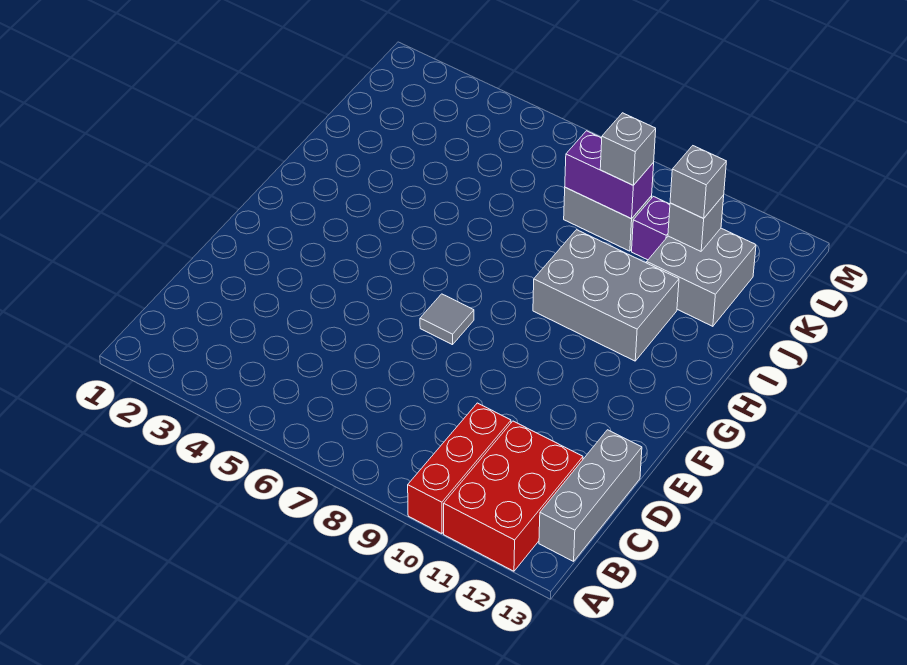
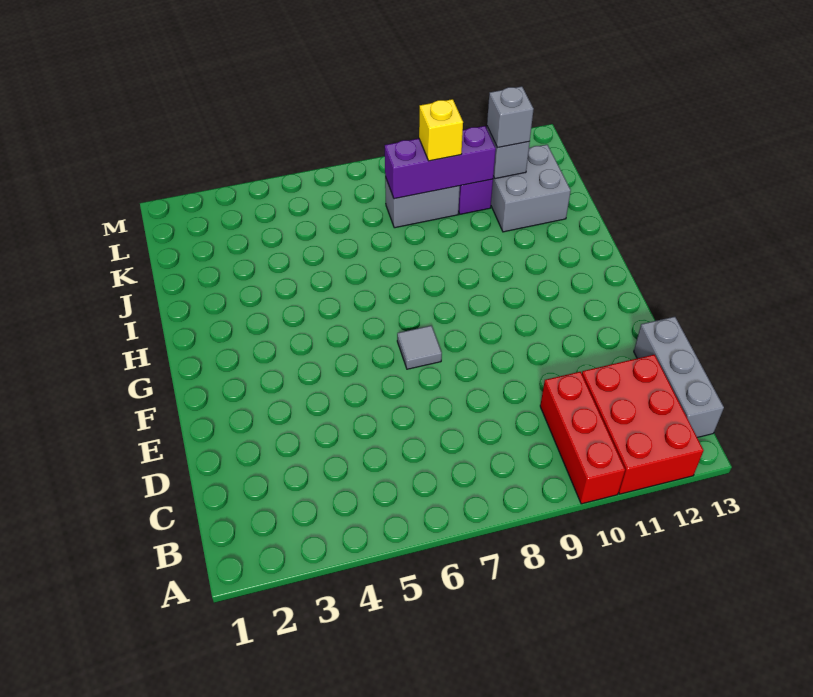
grey 2x3 brick [533,230,679,361] -> none
purple 1x2 brick [565,131,654,219] -> purple 1x3 brick [385,126,496,199]
grey 1x1 brick [600,113,656,185] -> yellow 1x1 brick [419,99,463,161]

